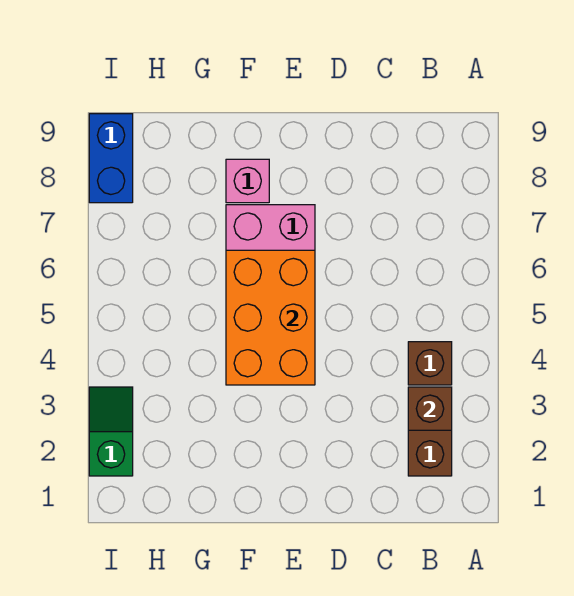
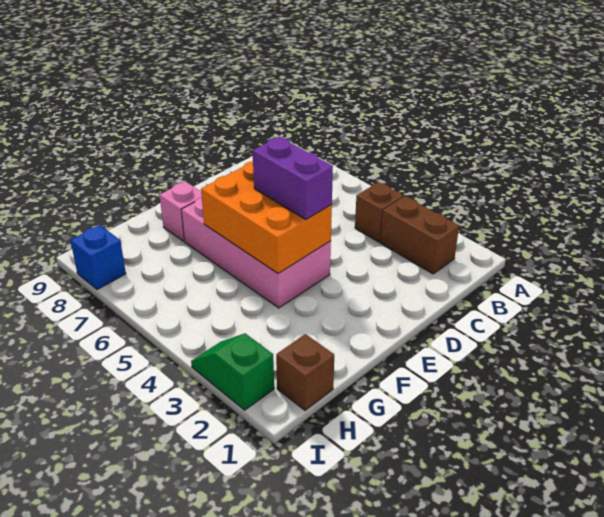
brown 1x1 brick [408,387,452,430] -> brown 1x1 brick moved to [276,334,334,410]
none -> purple 1x2 brick [253,137,333,219]
blue 1x2 brick [89,114,133,203] -> blue 1x1 brick [70,225,126,290]

